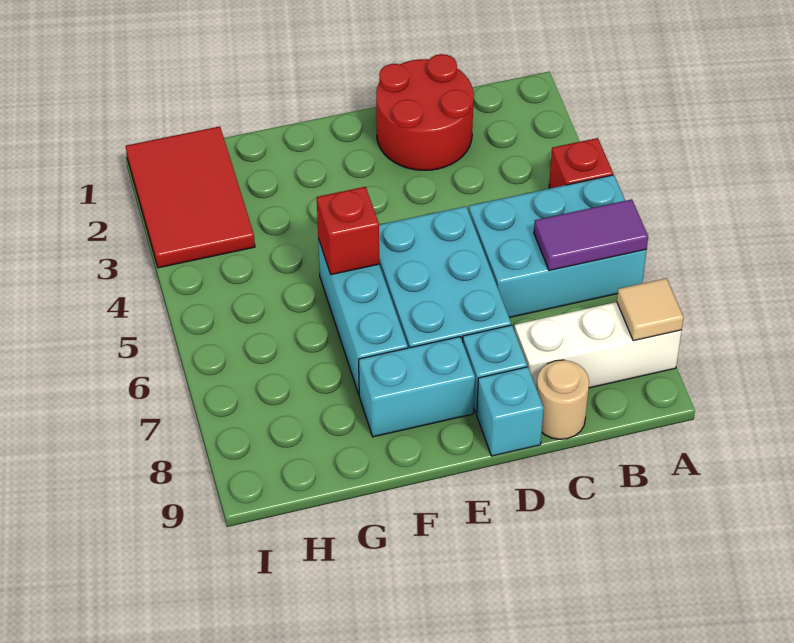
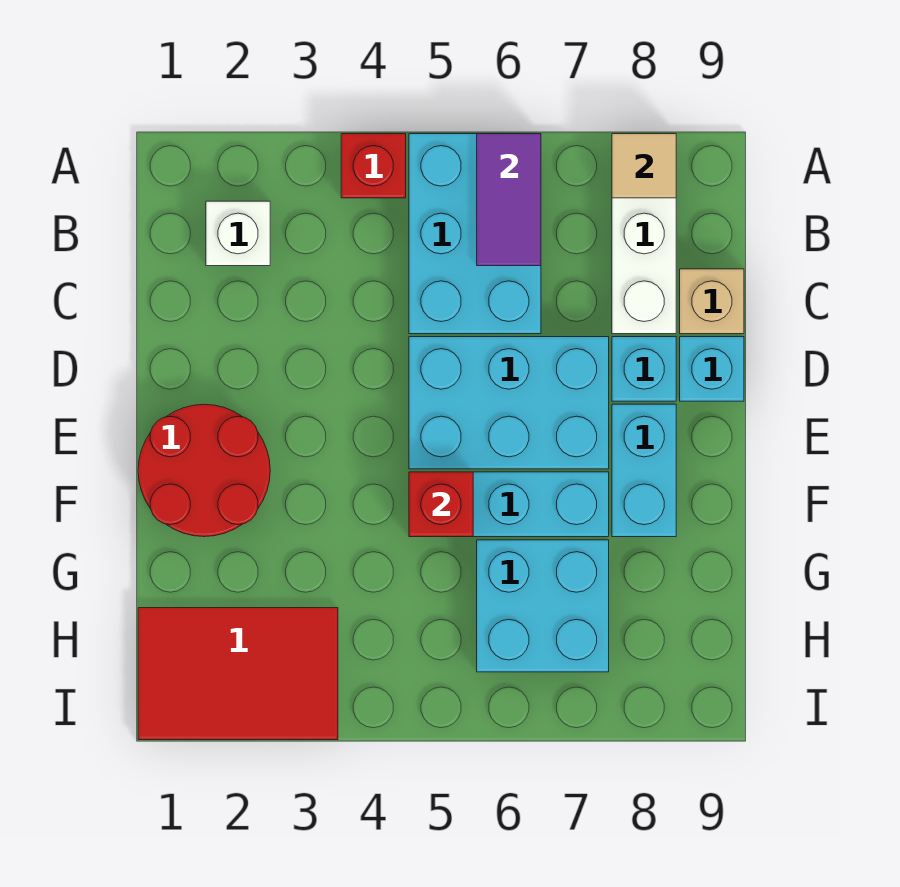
none -> white 1x1 brick [206,201,270,266]
red 2x2 round brick [376,54,474,170] -> red 2x2 round brick moved to [138,404,270,537]
tan 1x1 round brick [536,360,589,439] -> tan 1x1 brick [680,269,744,334]
none -> cyan 2x2 brick [477,540,609,672]

